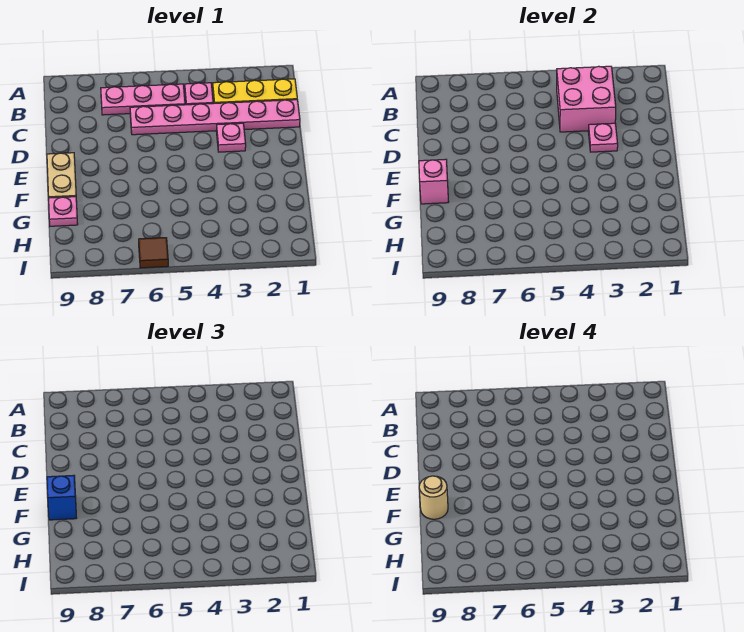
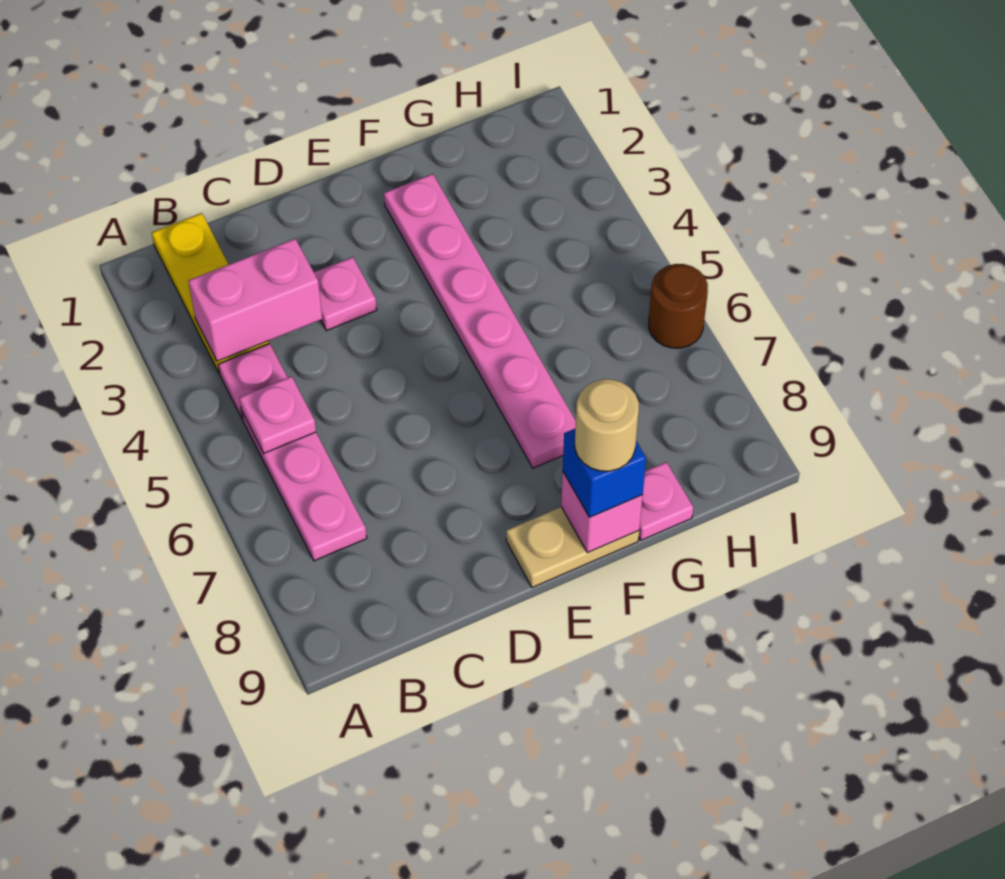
pink 2x2 brick [557,66,616,132] -> pink 1x2 brick [189,239,322,361]
pink 1x6 plate [130,100,300,135] -> pink 1x6 plate moved to [384,174,576,468]
pink 1x1 plate [588,123,618,152] -> pink 1x1 plate moved to [239,376,316,453]
brown 1x1 tile [139,238,168,268] -> brown 1x1 round brick [649,264,708,348]

